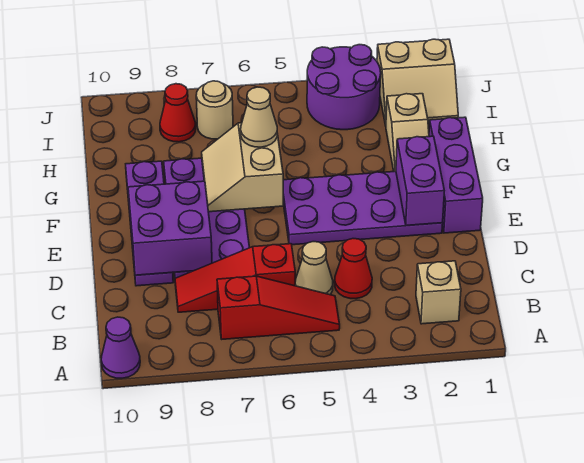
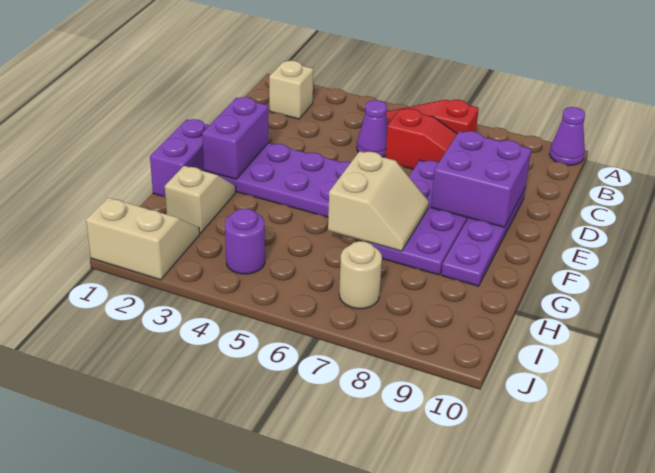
red 1x1 cone [335,239,372,299] -> none
tan 1x1 cone [295,242,333,295] -> purple 1x1 cone [357,100,388,157]
purple 1x3 brick [429,117,483,233] -> purple 1x2 brick [150,119,209,197]
tan 1x1 cone [241,87,277,147] -> none
purple 2x2 round brick [307,45,381,130] -> purple 1x1 round brick [225,208,265,274]
red 1x1 cone [160,84,196,142] -> none

